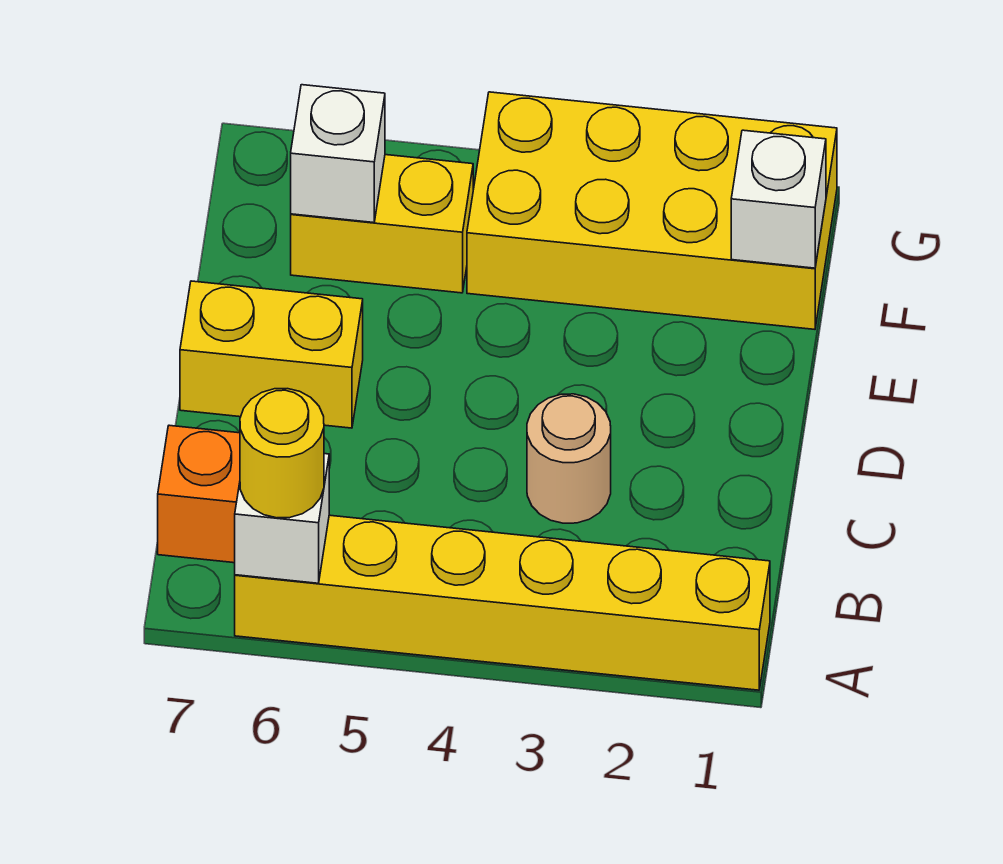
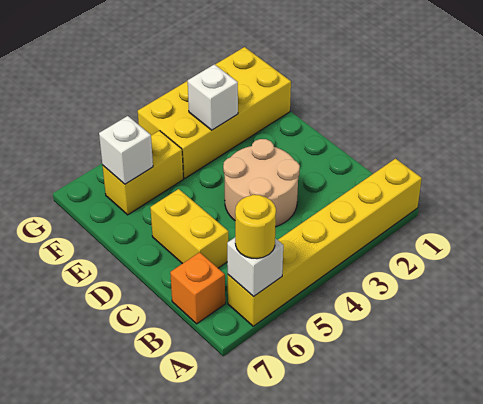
tan 1x1 round brick [527,394,611,523] -> tan 2x2 round brick [223,139,300,227]
yellow 1x2 brick [180,281,363,428] -> yellow 1x2 brick turned to [150,189,228,268]
white 1x1 brick [731,130,826,268] -> white 1x1 brick moved to [188,64,238,130]

